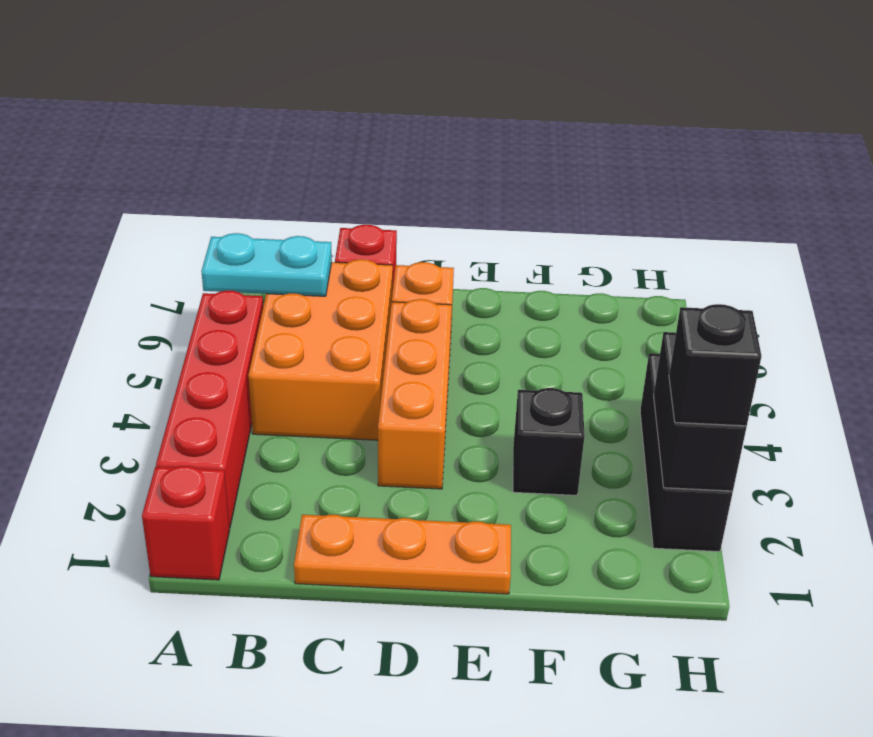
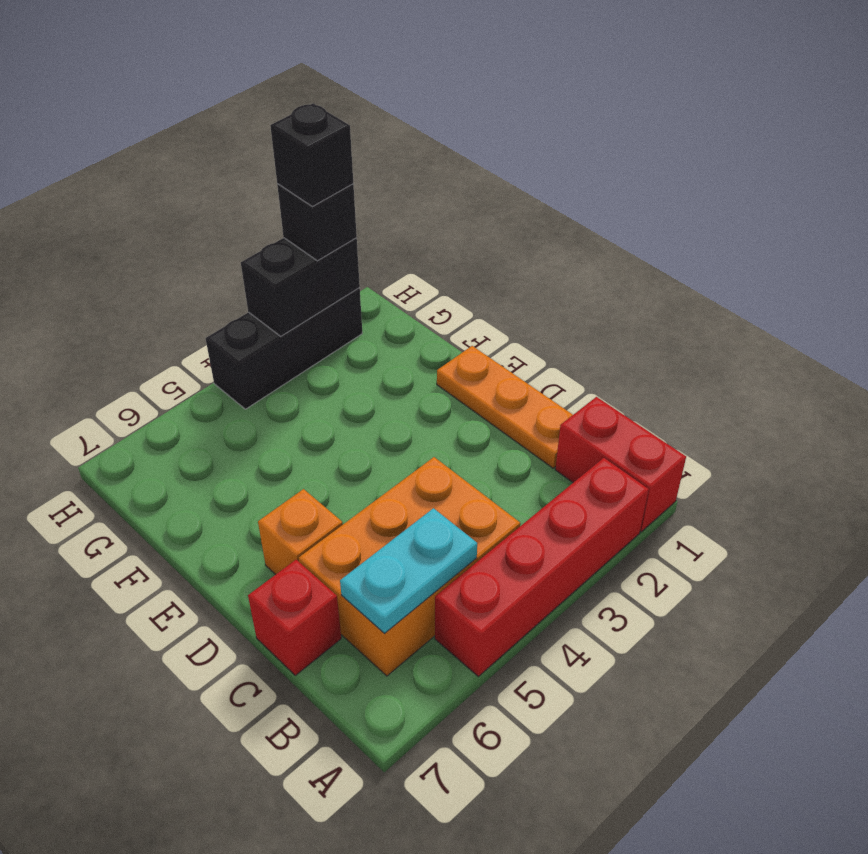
red 1x1 brick [142,466,230,580] -> red 1x2 brick [555,397,686,532]
cyan 1x2 plate [201,233,332,296] -> cyan 1x2 plate turned to [340,508,477,634]
orange 1x3 brick [378,299,452,489] -> none
black 1x1 brick [513,388,585,495] -> black 1x1 brick moved to [270,103,353,207]

